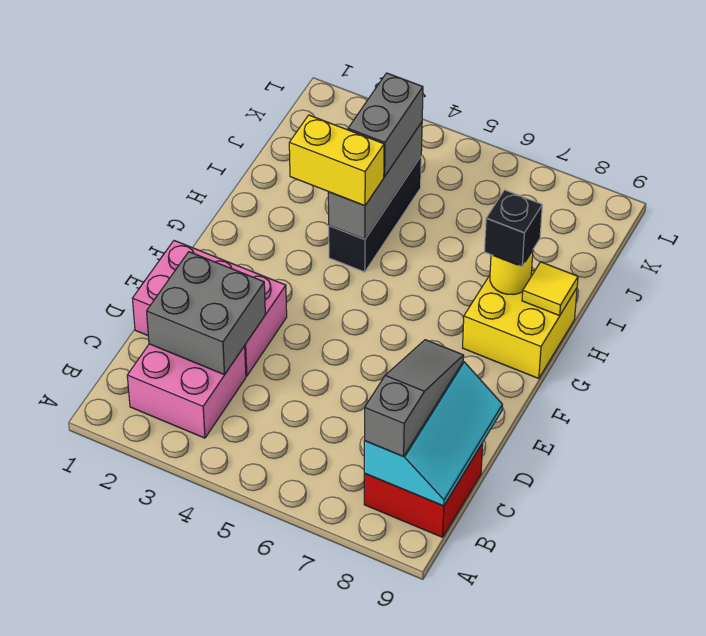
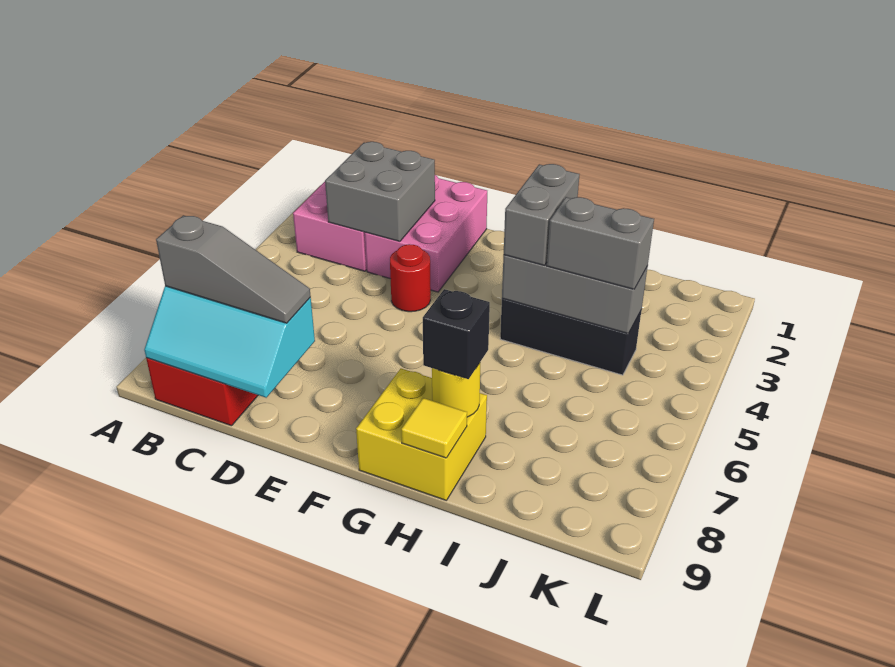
none -> red 1x1 round brick [390,244,431,312]
yellow 1x2 brick [289,115,384,206] -> grey 1x2 brick [504,164,579,265]

